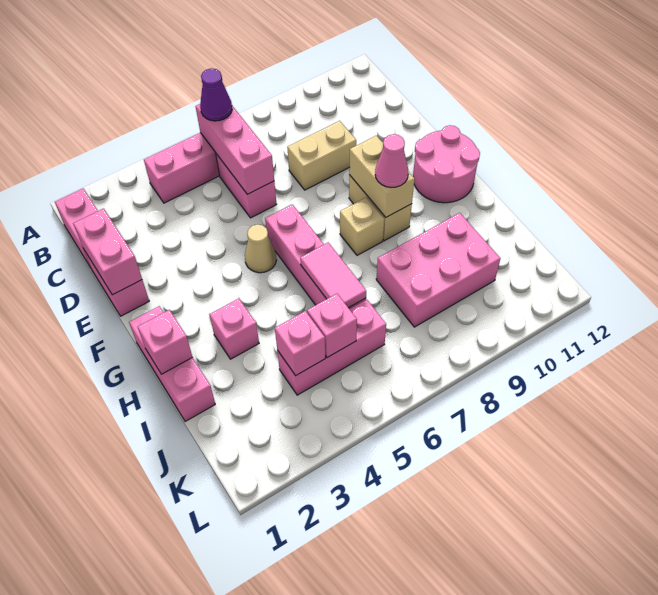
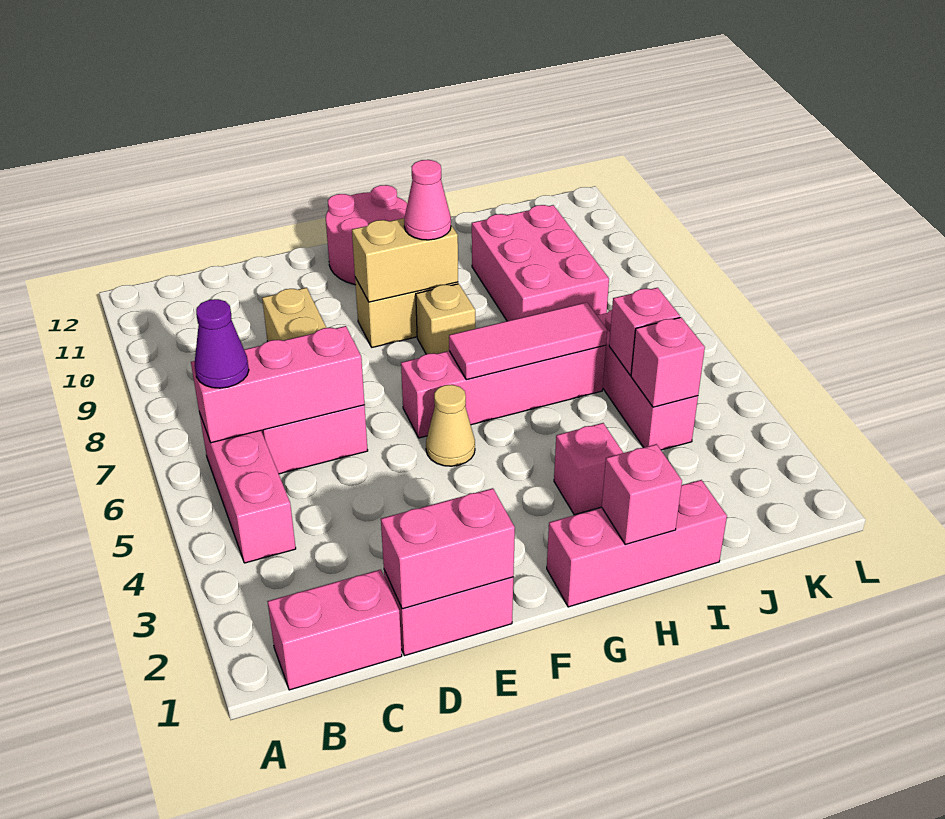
pink 1x2 tile [300,242,366,308] -> pink 1x3 tile [449,302,607,380]

